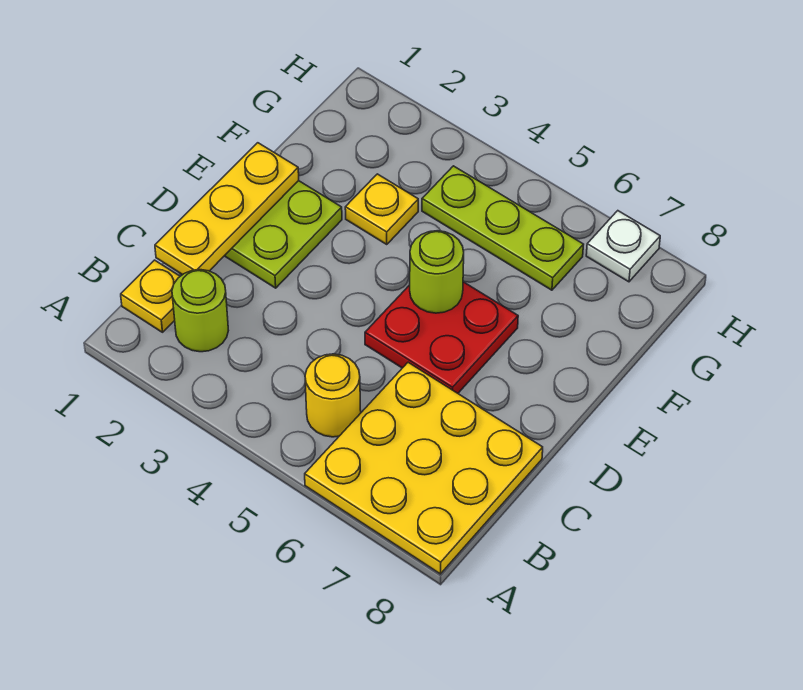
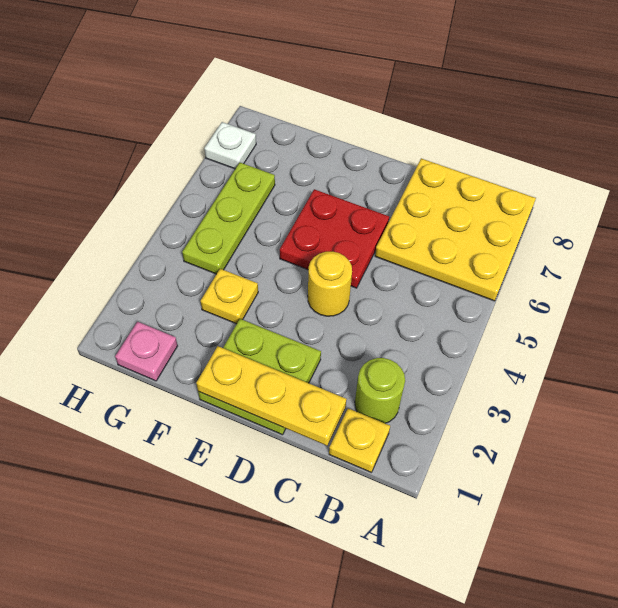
yellow 1x1 round brick [305,354,361,437] -> yellow 1x1 round brick moved to [308,252,352,316]
lime 1x1 round brick [410,231,464,313] -> none
none -> pink 1x1 plate [115,322,178,381]

